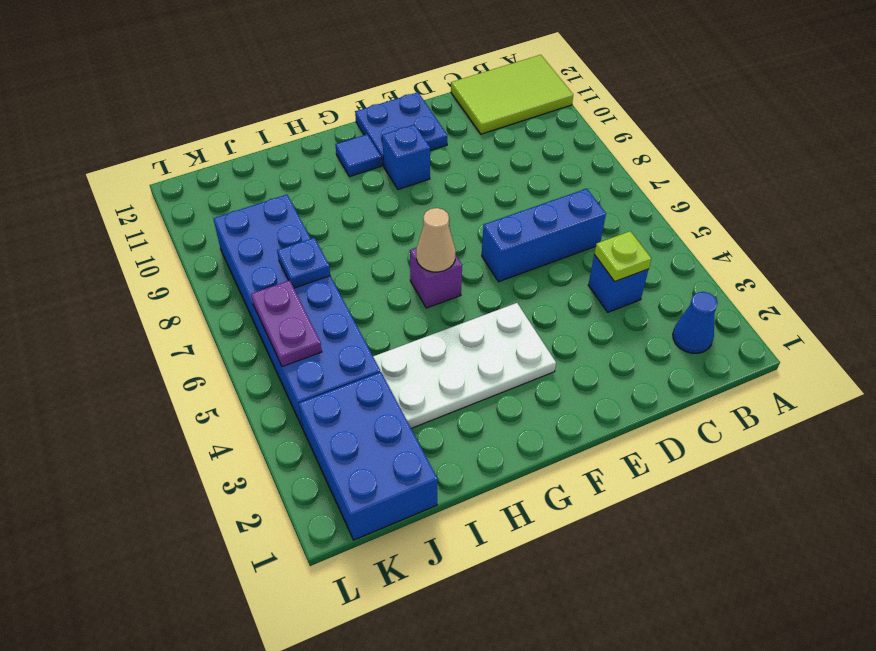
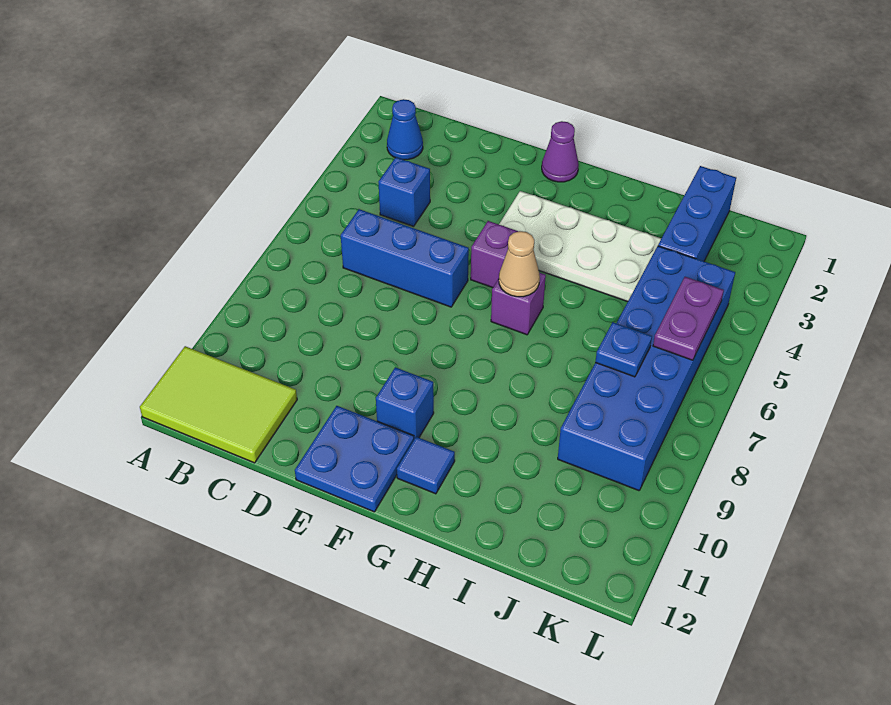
lime 1x1 plate [594,231,651,282] -> none
none -> purple 1x1 cone [542,121,579,182]
none -> purple 1x1 brick [471,221,518,288]
blue 2x3 brick [299,372,438,540] -> blue 1x3 brick [658,166,736,261]

